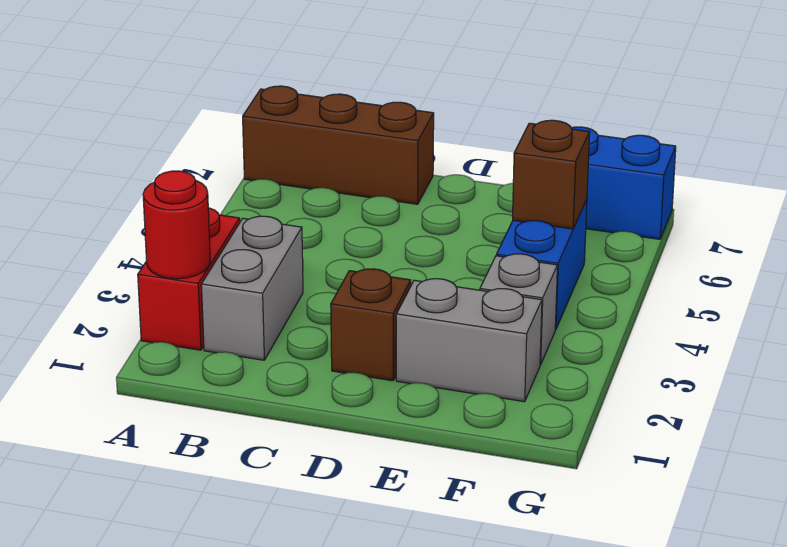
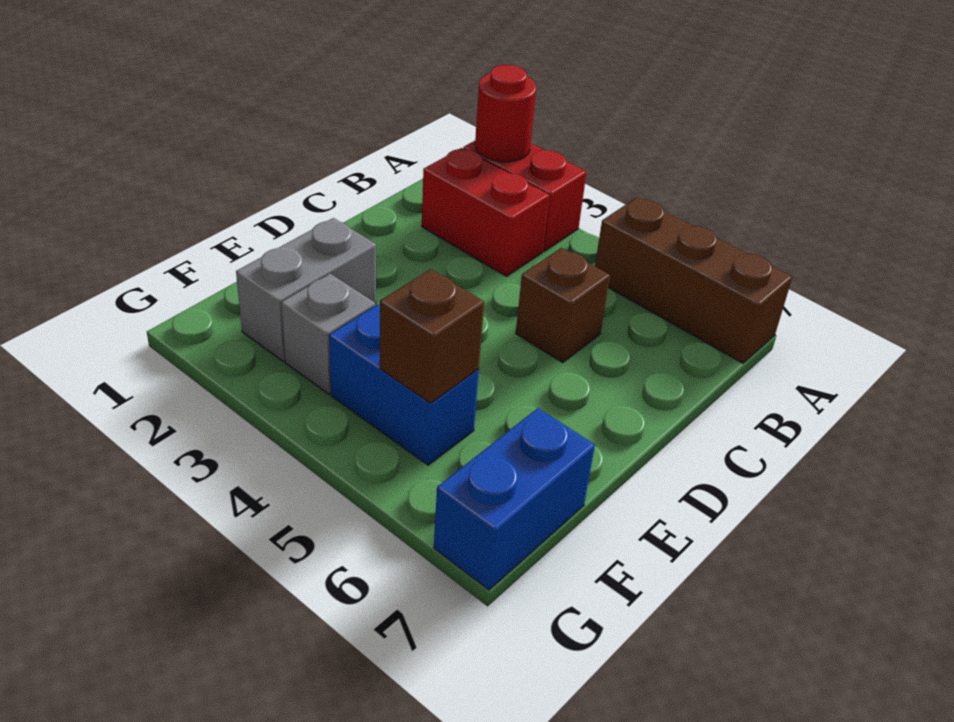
brown 1x3 brick [243,86,434,204] -> brown 1x3 brick turned to [595,197,792,363]
grey 1x2 brick [201,216,303,360] -> red 1x2 brick [422,148,549,276]
brown 1x1 brick [331,269,411,381] -> brown 1x1 brick moved to [516,248,610,363]

